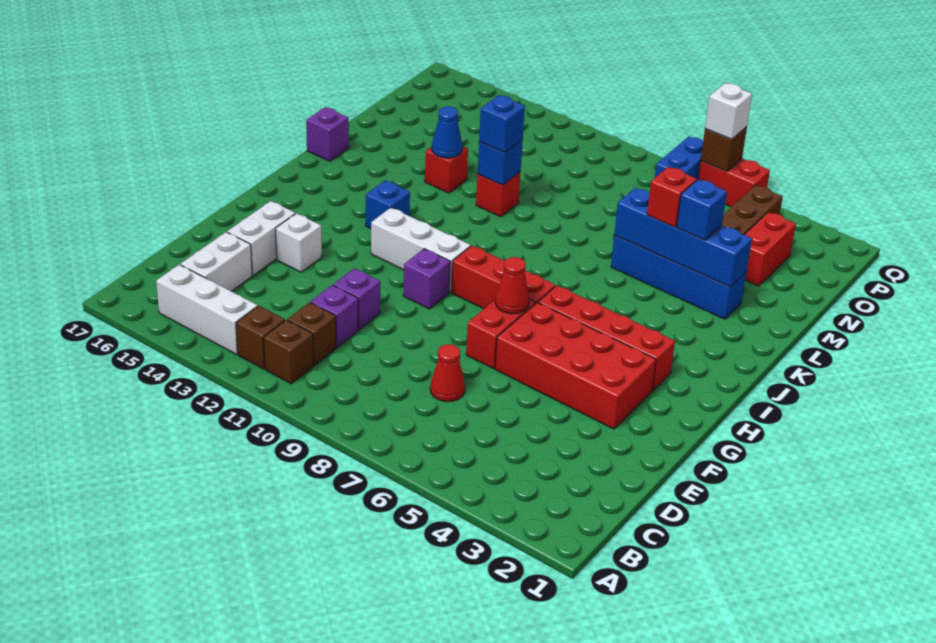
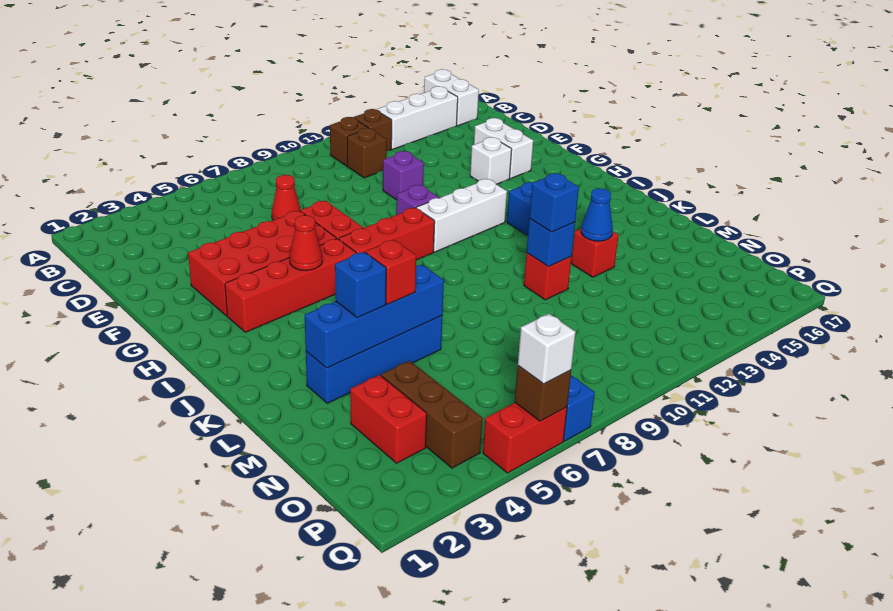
white 1x2 brick [180,232,252,291] -> white 1x2 brick moved to [424,69,479,126]
purple 1x1 brick [311,285,358,347] -> none
red 1x1 cone [495,257,529,314] -> red 1x1 cone moved to [289,215,322,271]
purple 1x1 brick [306,107,349,161] -> none

